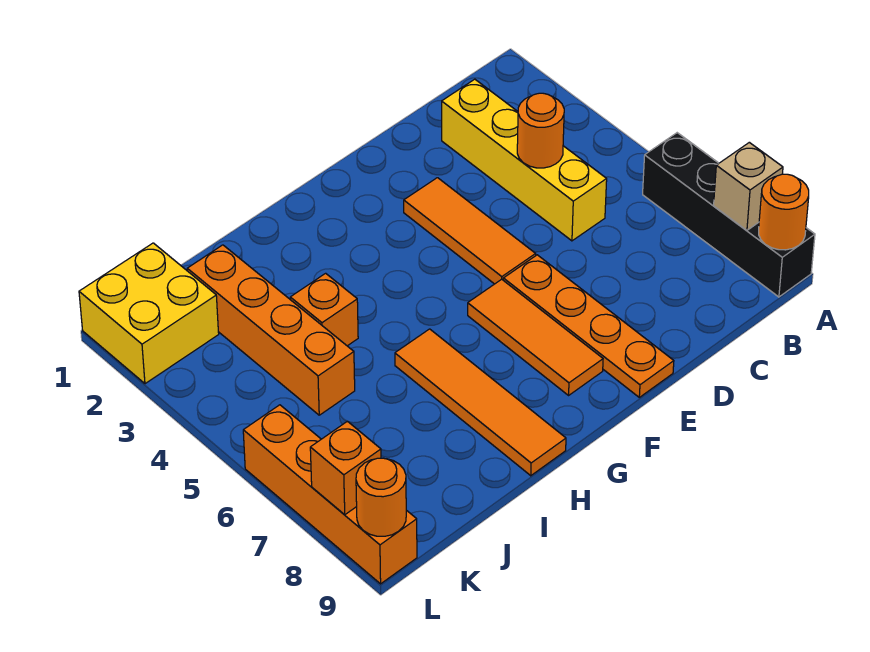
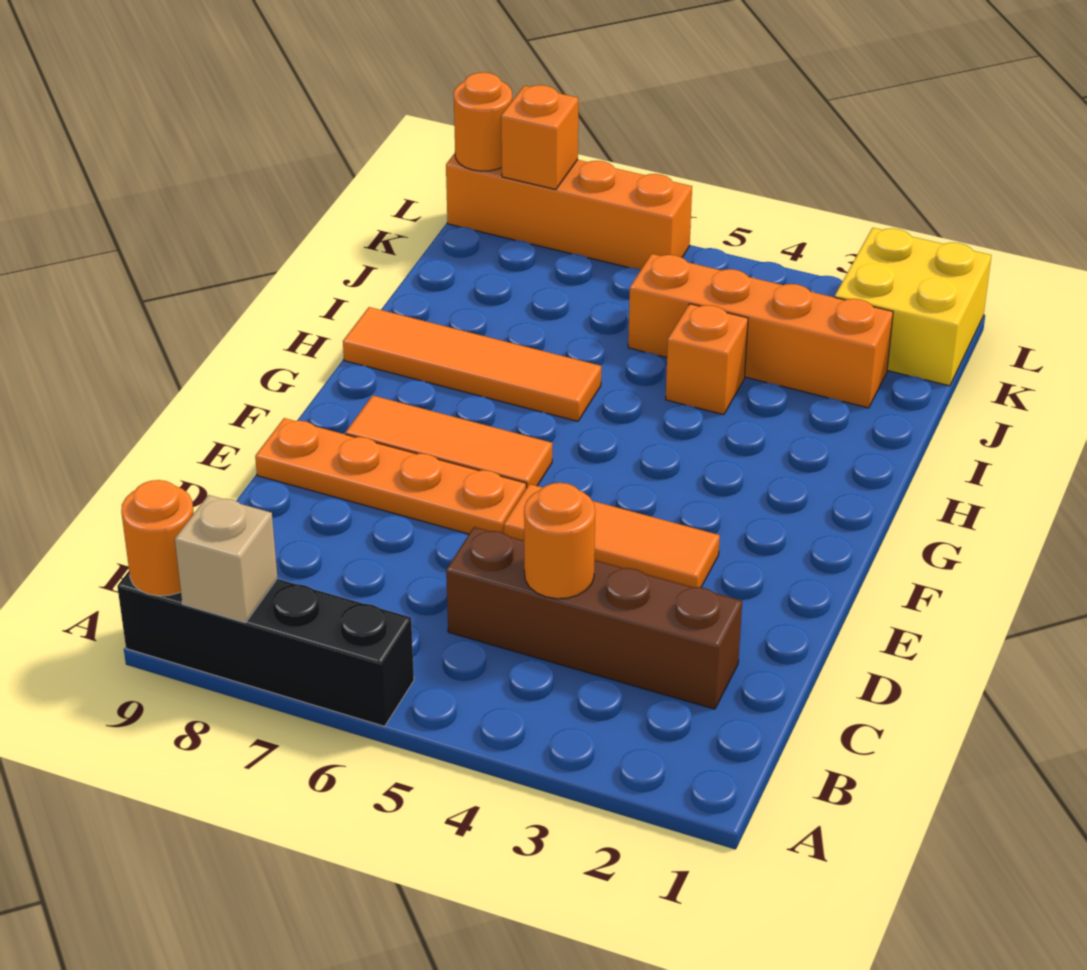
yellow 1x4 brick [442,79,607,241] -> brown 1x4 brick [446,527,742,709]

